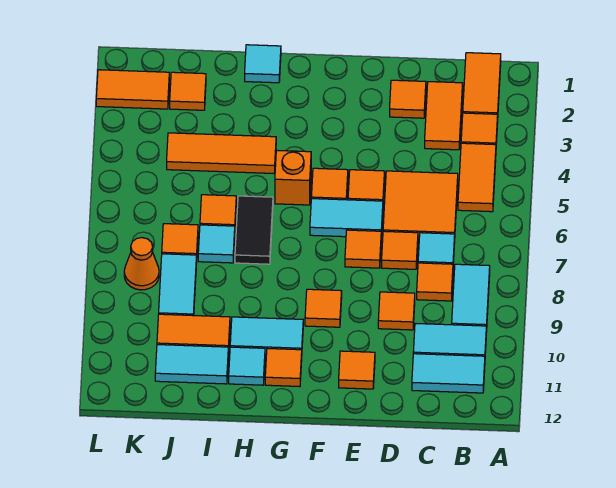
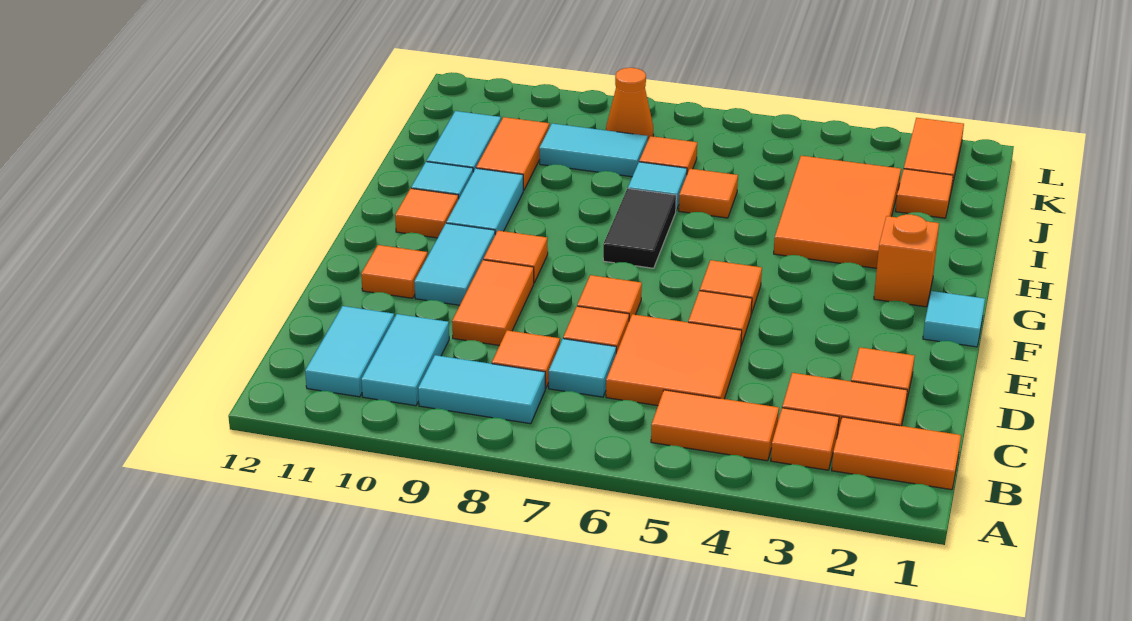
orange 1x1 tile [378,292,415,330] -> orange 1x2 tile [452,260,534,345]
cyan 1x2 tile [310,199,383,237] -> cyan 1x2 tile moved to [414,223,495,305]
orange 1x1 brick [275,150,311,205] -> orange 1x1 brick moved to [874,215,939,307]
cyan 1x1 tile [245,45,281,83] -> cyan 1x1 tile moved to [923,291,985,347]
orange 1x3 tile [167,133,276,173] -> orange 2x3 tile [774,156,901,268]
black 1x2 tile [235,196,273,264] -> black 1x2 tile turned to [603,189,676,268]

